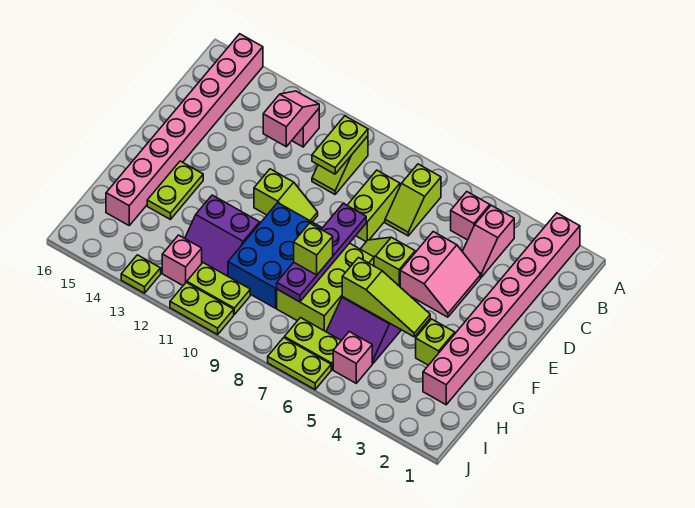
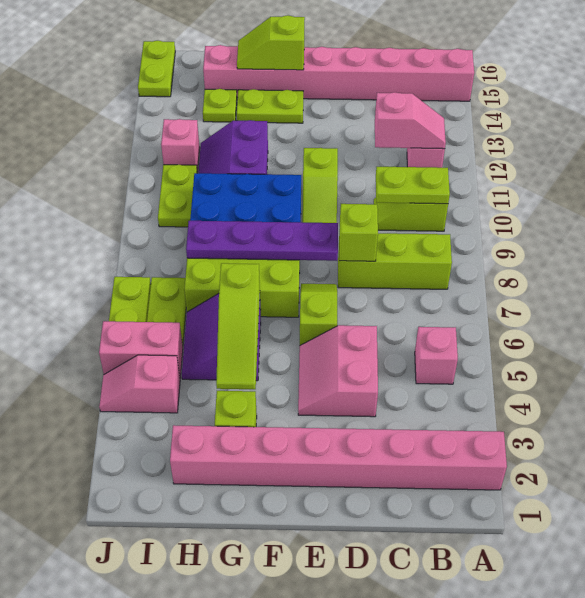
pink 1x2 slope [462,205,514,277] -> pink 1x2 slope moved to [99,355,180,413]
lime 1x2 slope [385,164,441,236] -> lime 1x2 slope moved to [237,15,305,70]
lime 1x2 brick [347,170,400,241] -> lime 1x3 brick [338,233,452,289]
pink 2x2 slope [400,232,481,317] -> pink 2x2 slope turned to [298,325,378,417]
lime 1x1 brick [294,223,333,275] -> lime 1x1 brick moved to [339,204,378,261]
pink 1x1 brick [333,332,372,383] -> pink 1x2 brick [99,321,183,377]
lime 1x2 plate [170,283,234,335] -> lime 1x2 plate moved to [138,41,175,97]
lime 1x1 plate [121,255,161,293] -> lime 1x1 plate moved to [203,89,237,122]

